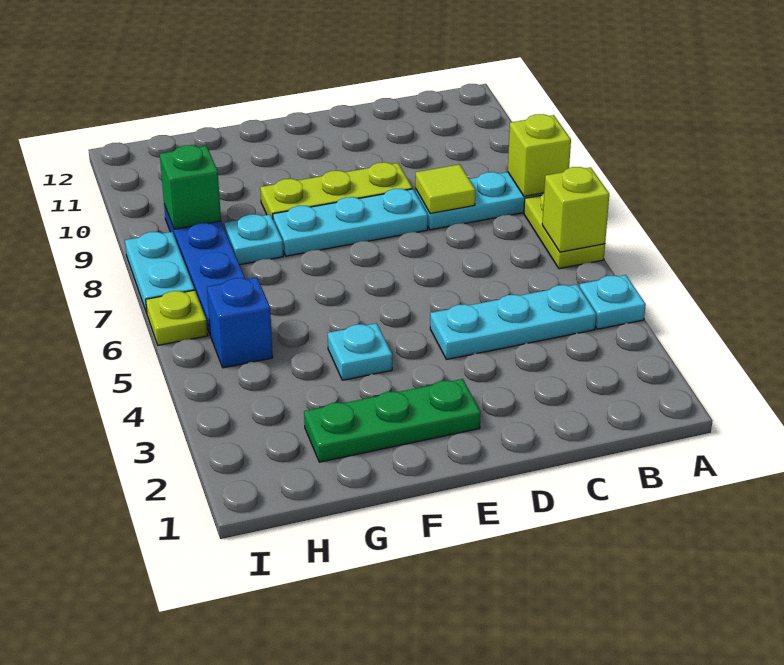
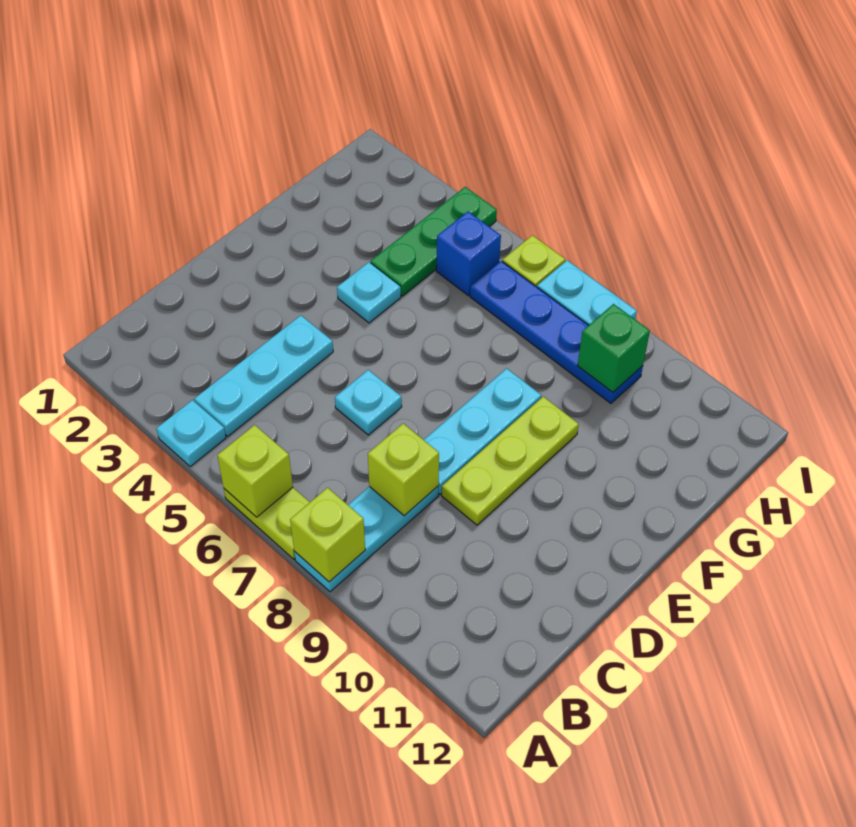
lime 1x1 tile [415,164,475,214] -> lime 1x1 brick [368,424,439,516]
green 1x3 plate [304,379,481,462] -> green 1x3 plate moved to [371,187,497,296]
cyan 1x1 plate [224,214,283,265] -> cyan 1x1 plate moved to [335,370,402,435]

